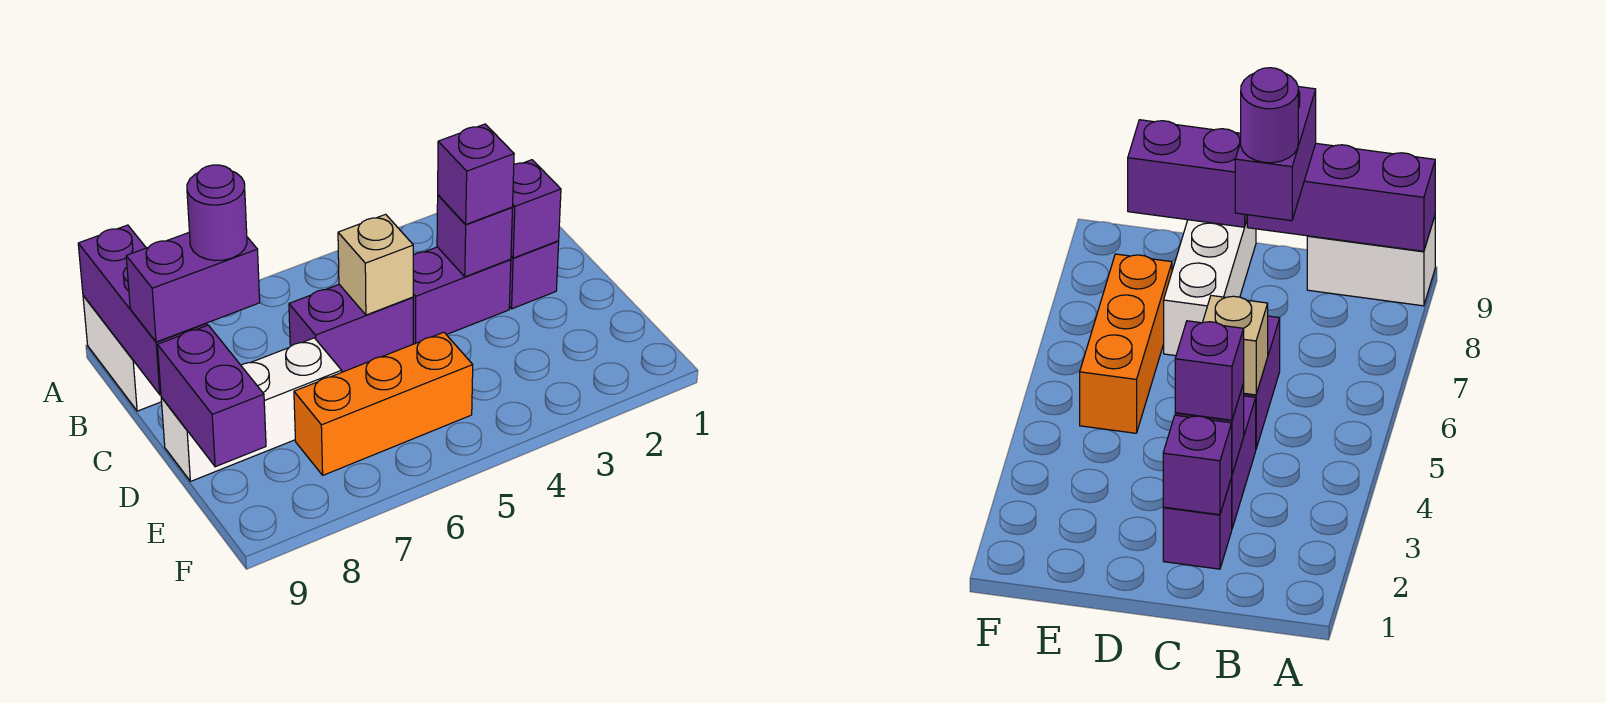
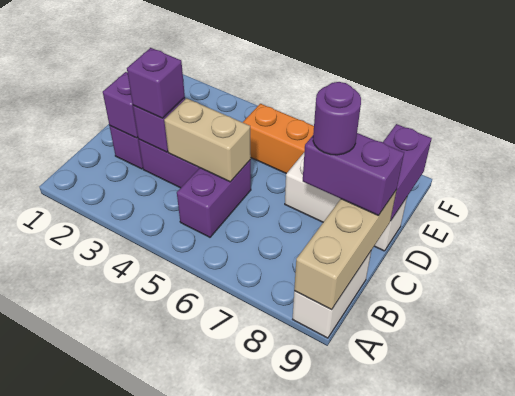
purple 1x3 brick [78,225,207,395] -> tan 1x3 brick [294,191,396,310]
purple 1x2 brick [289,285,413,372] -> purple 1x2 brick turned to [177,160,251,237]
tan 1x1 brick [338,214,413,315] -> tan 1x2 brick [164,98,251,182]

